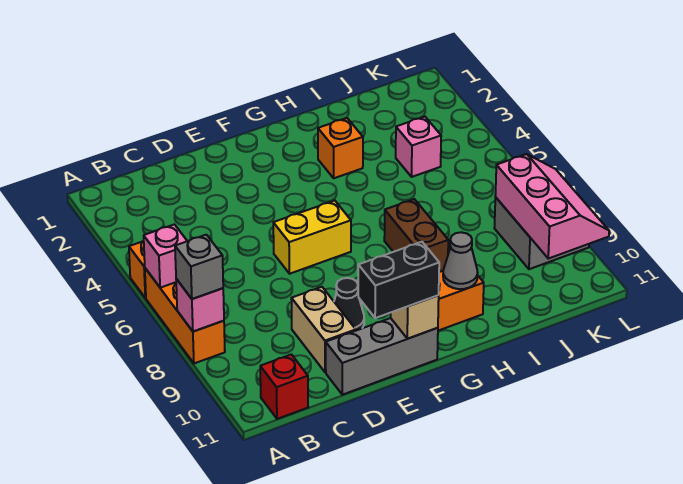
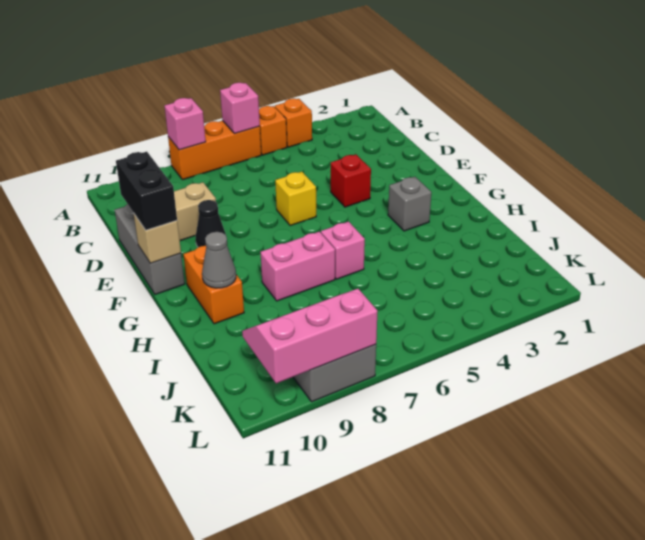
grey 1x1 brick [175,235,223,299] -> grey 1x1 brick moved to [388,177,431,231]
red 1x1 brick [260,354,308,419] -> red 1x1 brick moved to [331,154,371,207]
yellow 1x2 brick [273,201,351,274] -> yellow 1x1 brick [275,172,316,226]
orange 1x1 brick [318,118,363,178] -> orange 1x1 brick moved to [275,98,312,147]
brown 1x2 brick [384,199,448,272] -> pink 1x2 brick [261,232,335,301]
pink 1x1 brick [396,117,441,177] -> pink 1x1 brick moved to [321,222,365,279]
pink 2x3 slope [495,154,609,259] -> pink 2x3 slope turned to [242,289,378,383]

